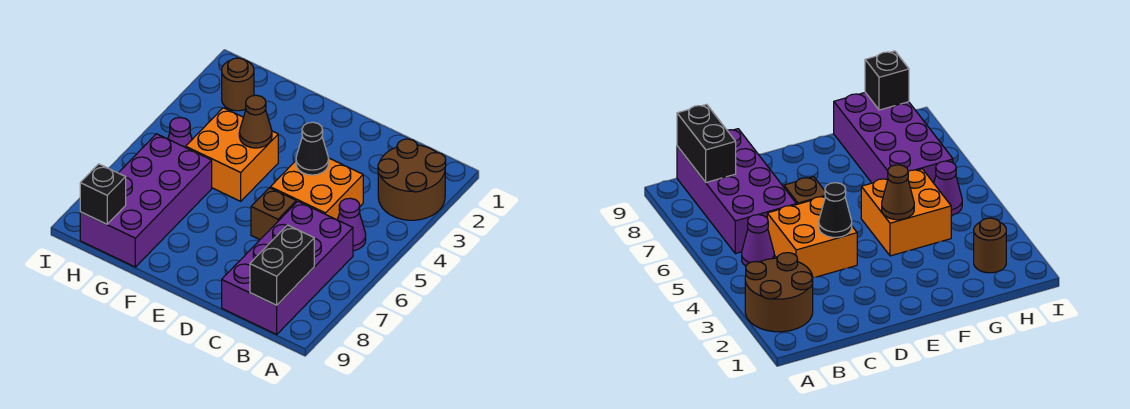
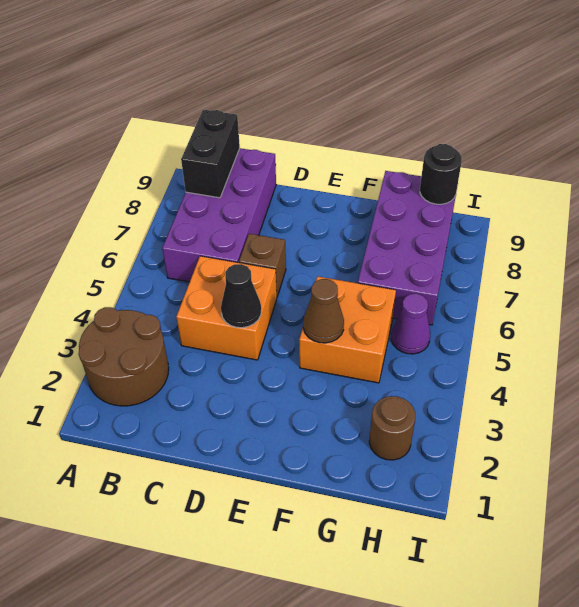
purple 1x1 cone [338,198,366,251] -> none
black 1x1 brick [80,164,126,224] -> black 1x1 round brick [420,144,462,204]

